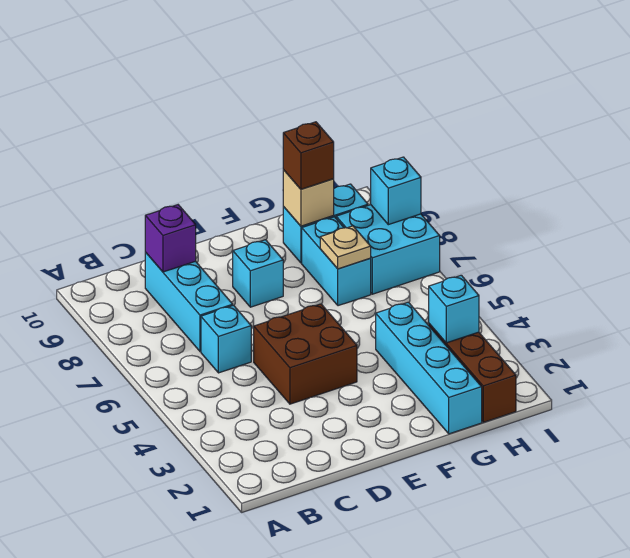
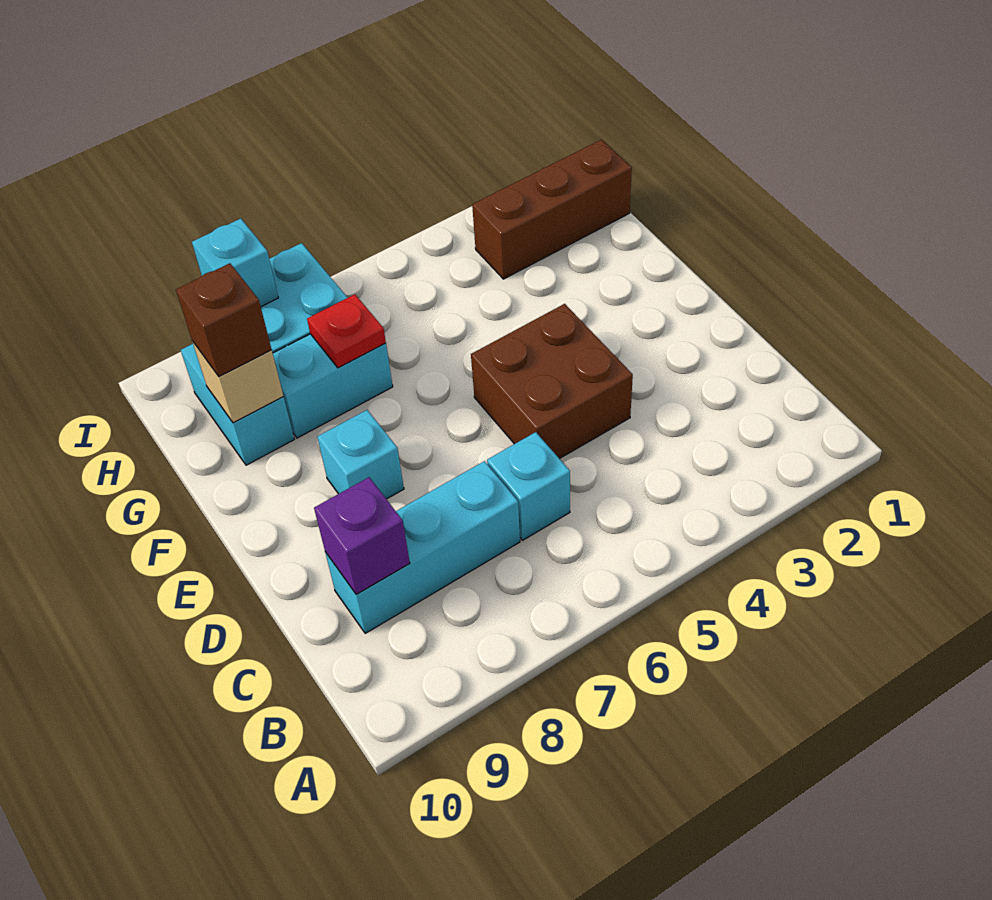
cyan 1x4 brick [376,302,482,434] -> none
tan 1x1 plate [320,226,371,269] -> red 1x1 plate [307,294,386,368]
cyan 1x1 brick [429,275,479,343] -> none

